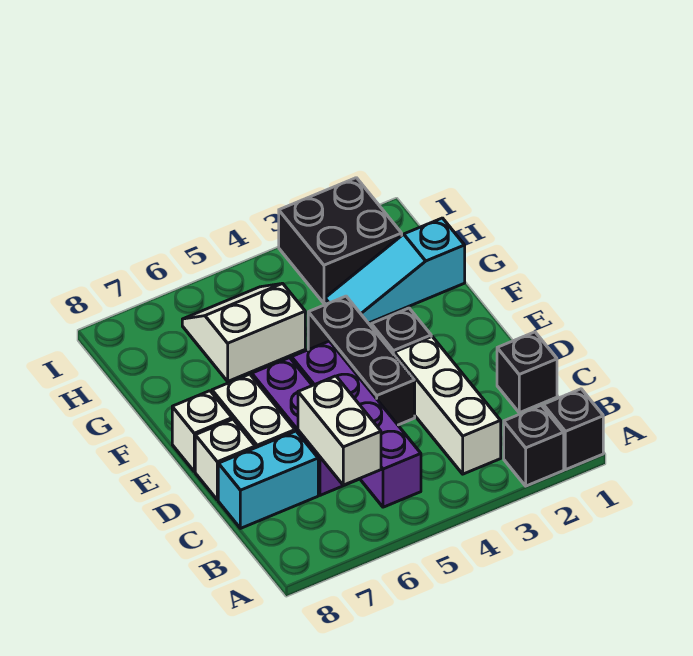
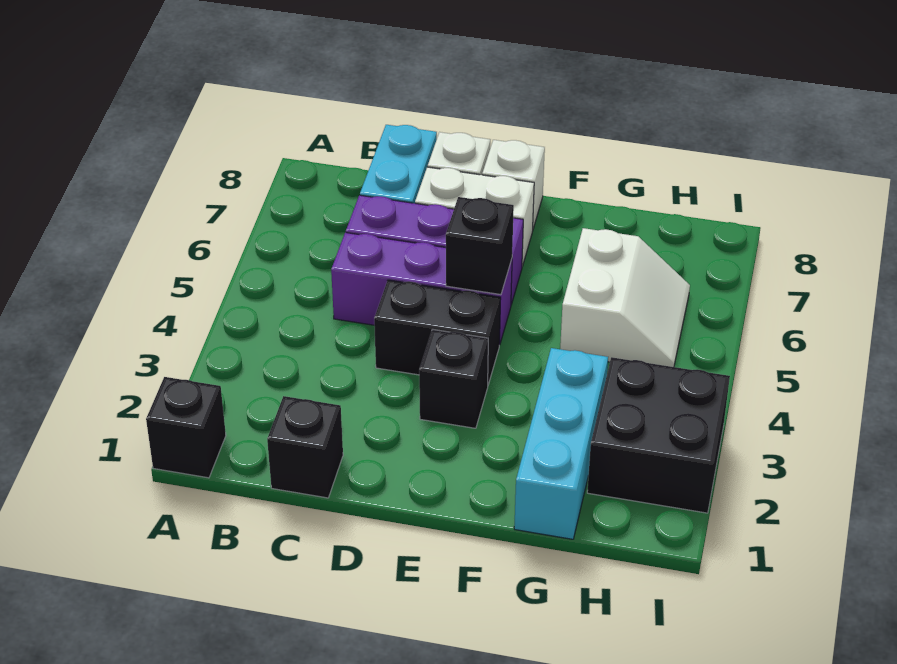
black 1x1 brick [504,405,564,486] -> black 1x1 brick moved to [446,197,514,295]
white 1x3 brick [394,337,501,474] -> none
purple 1x4 brick [292,341,421,507] -> purple 1x3 brick [331,233,512,345]
white 1x2 brick [298,376,381,485] -> none
black 1x3 brick [308,296,415,425] -> black 1x2 brick [374,280,501,384]
cyan 1x3 slope [325,218,465,323] -> cyan 1x3 brick [514,348,608,539]

